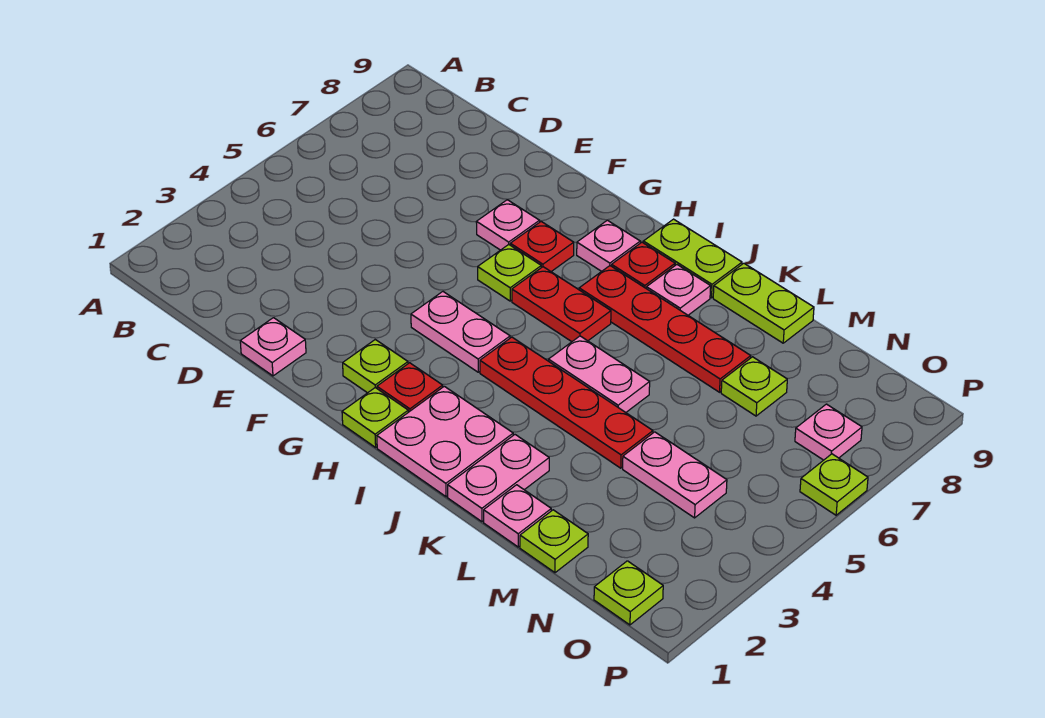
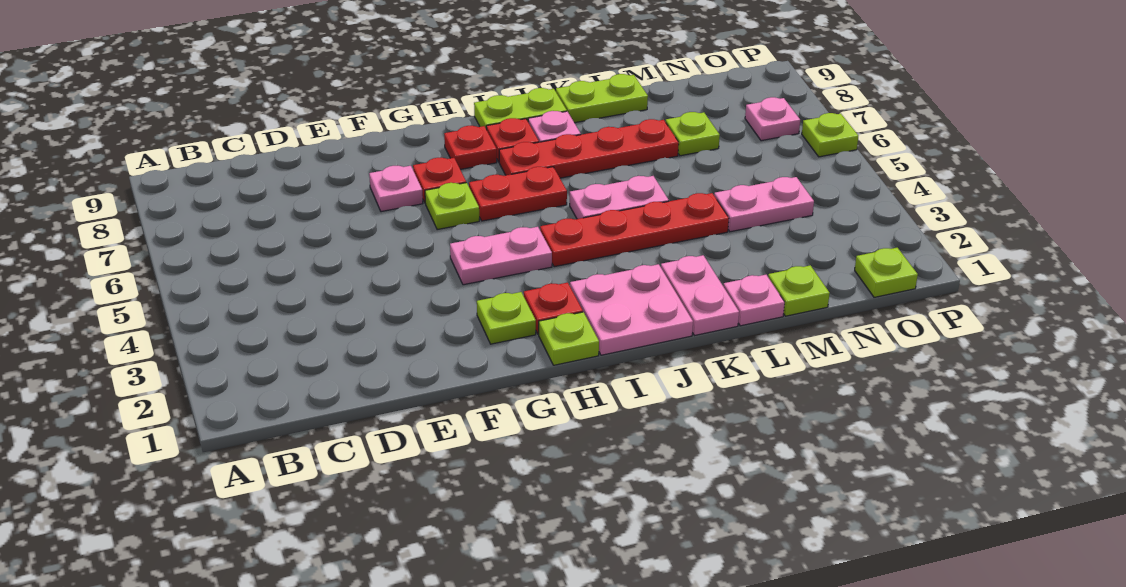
pink 1x1 plate [240,318,306,376] -> none
pink 1x1 plate [577,220,640,271] -> red 1x1 plate [444,126,497,169]

